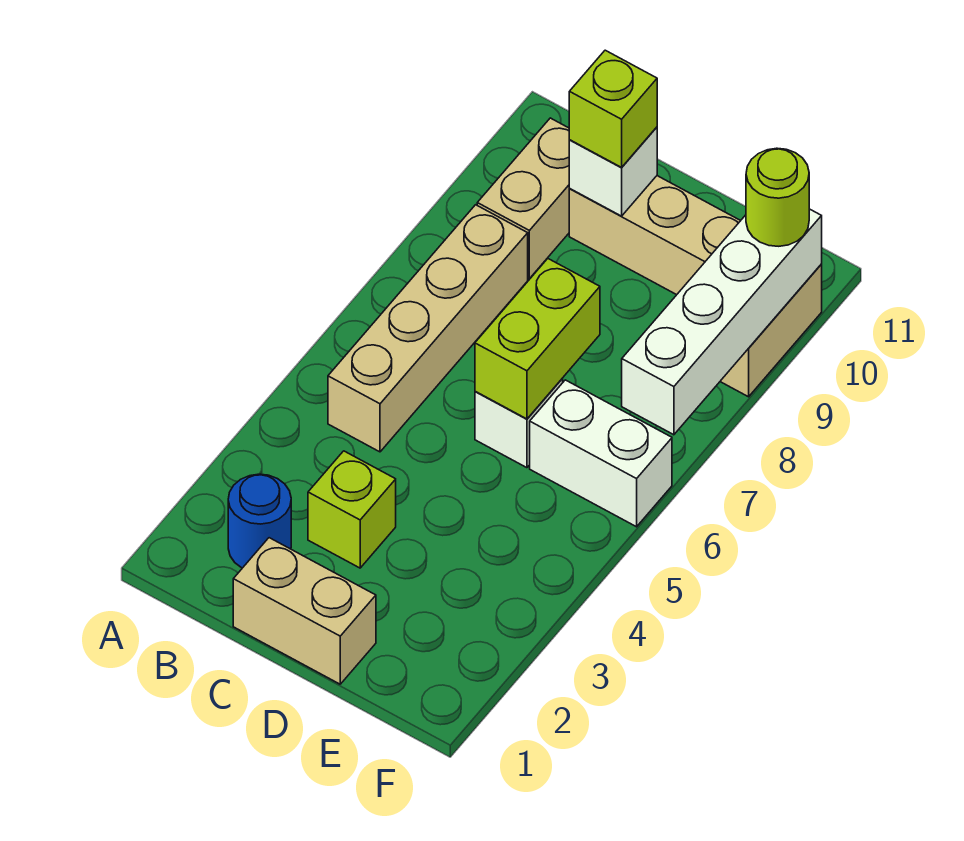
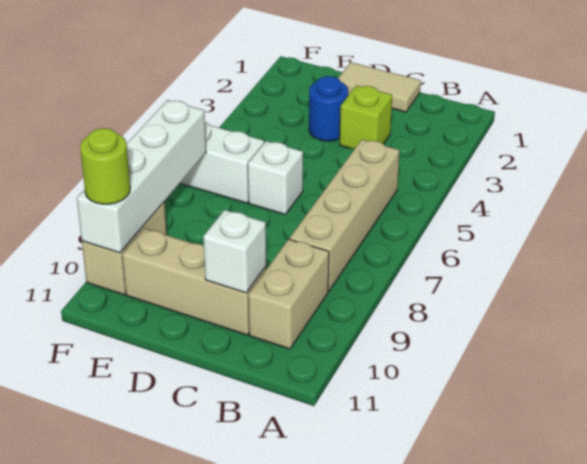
blue 1x1 round brick [228,474,291,568] -> blue 1x1 round brick moved to [309,76,348,141]
tan 1x2 brick [233,538,376,684] -> tan 1x2 tile [338,62,421,112]
lime 1x1 brick [569,50,657,167] -> none
lime 1x2 brick [475,259,600,419] -> none

